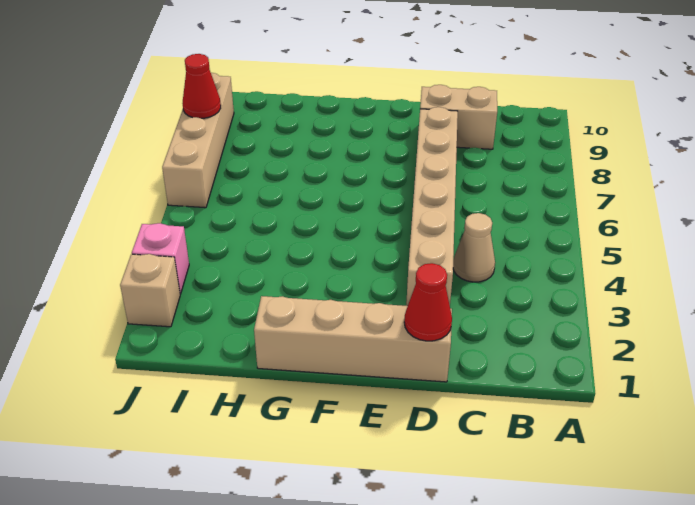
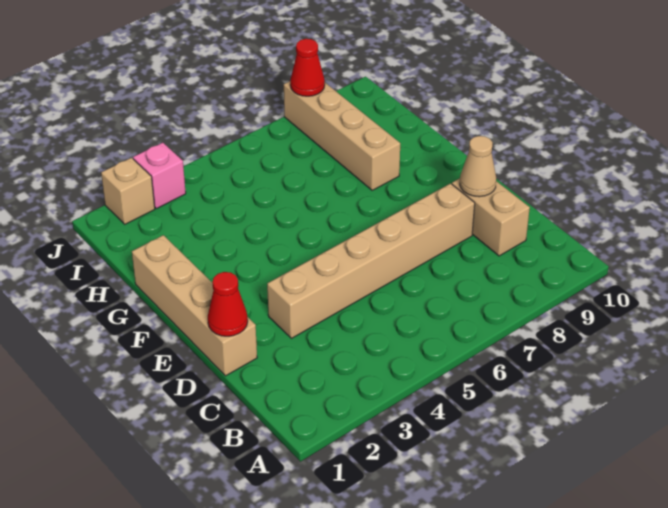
tan 1x1 cone [453,213,495,282] -> tan 1x1 cone moved to [460,136,496,197]
tan 1x4 brick [162,73,234,208] -> tan 1x4 brick turned to [284,81,400,190]

